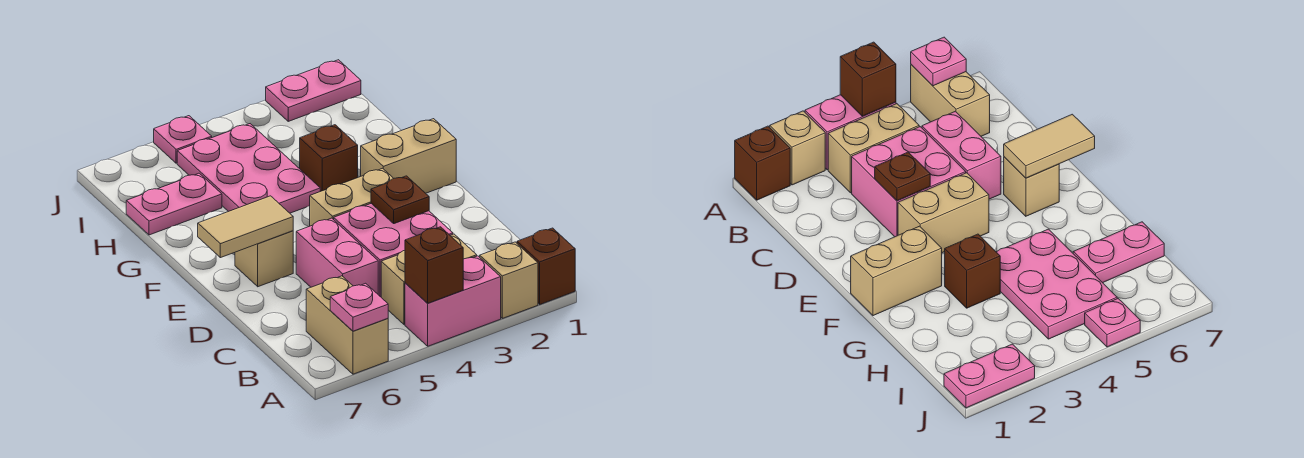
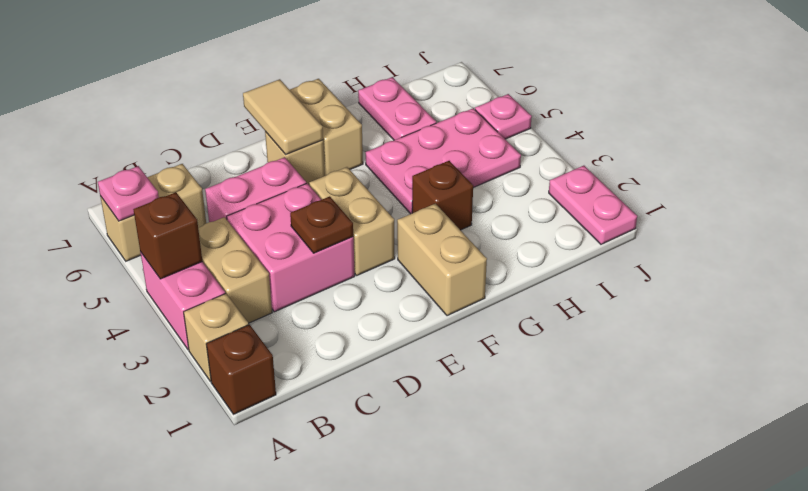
none -> tan 1x2 brick [290,79,363,176]

